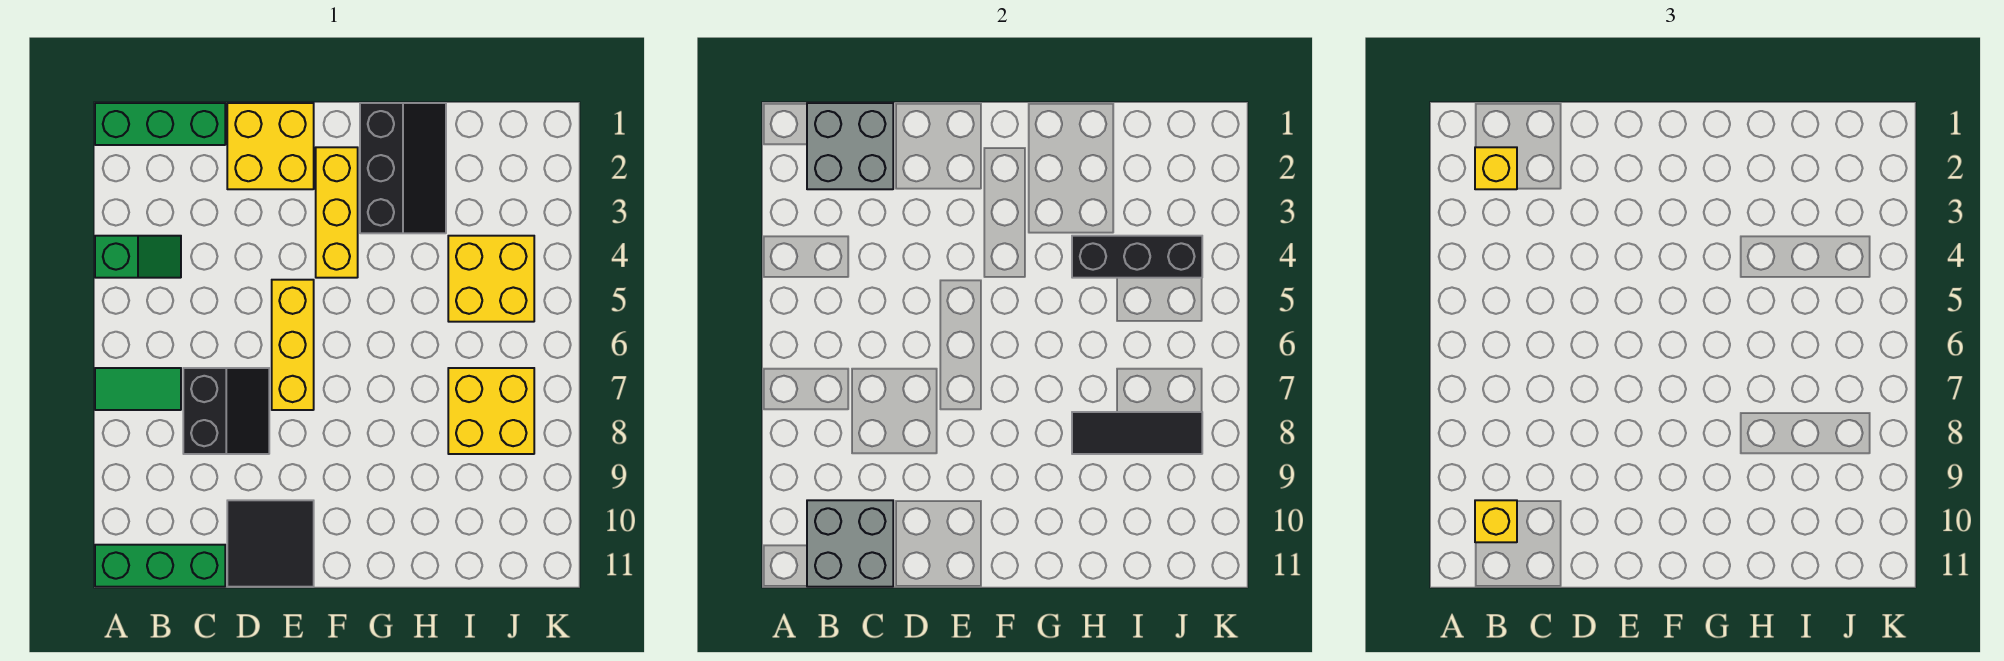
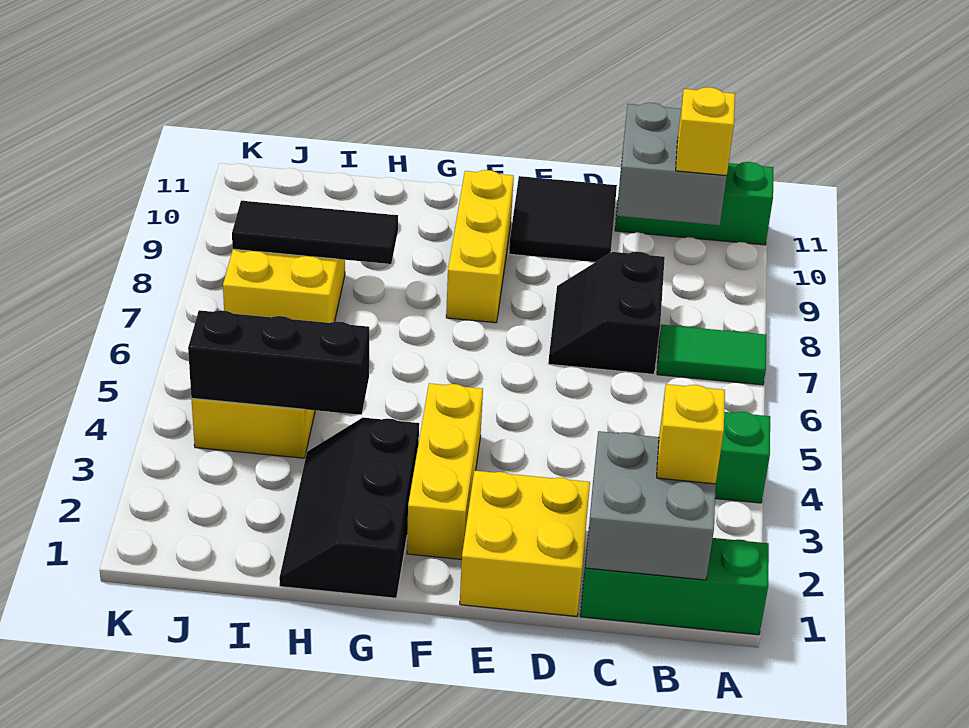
yellow 1x3 brick [272,280,314,410] -> yellow 1x3 brick moved to [446,170,514,323]

